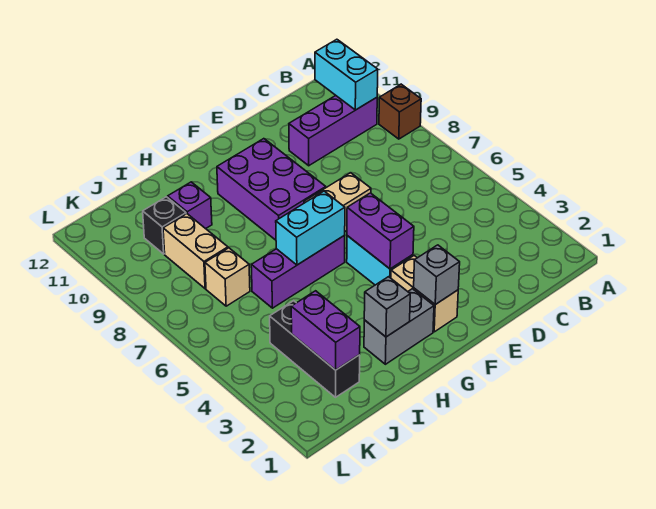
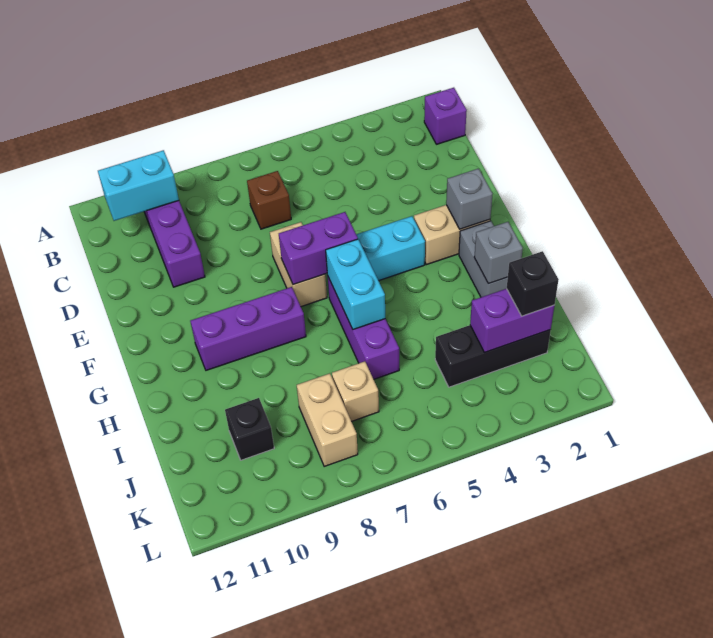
brown 1x1 brick [379,84,421,139] -> brown 1x1 brick moved to [247,171,291,229]
purple 1x2 brick [347,193,414,269] -> purple 1x2 brick moved to [279,212,358,285]
purple 2x3 brick [217,139,326,240] -> purple 1x3 brick [190,287,306,370]
purple 1x1 brick [168,182,212,229] -> purple 1x1 brick moved to [424,88,467,144]
none -> black 1x1 brick [507,251,559,316]
tan 1x2 brick [163,214,228,289] -> tan 1x2 brick turned to [297,373,358,466]

